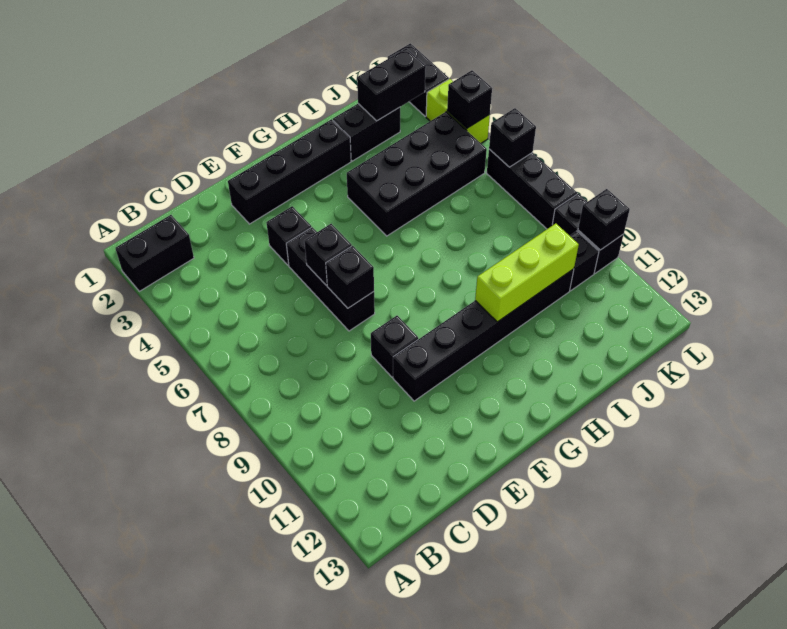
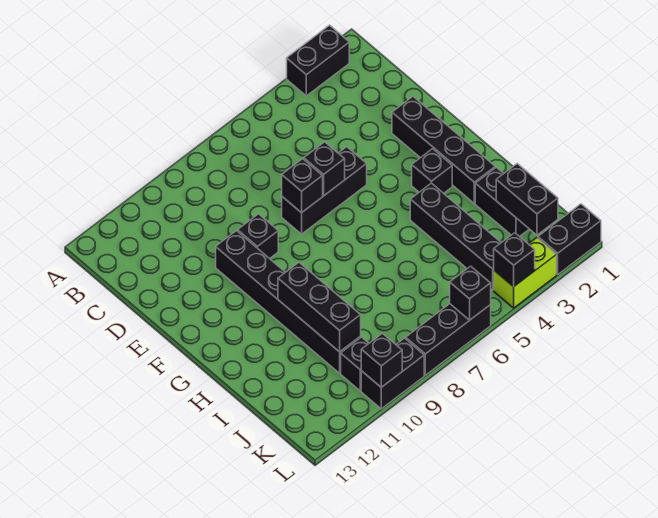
black 1x2 brick [115,215,194,291] -> black 1x2 brick turned to [287,25,349,96]
black 1x1 brick [266,206,311,265] -> black 1x1 brick moved to [412,149,452,193]
black 2x4 brick [347,112,487,236] -> black 1x4 brick [410,183,501,290]
lime 1x3 brick [475,223,579,322] -> black 1x3 brick [278,263,361,352]

